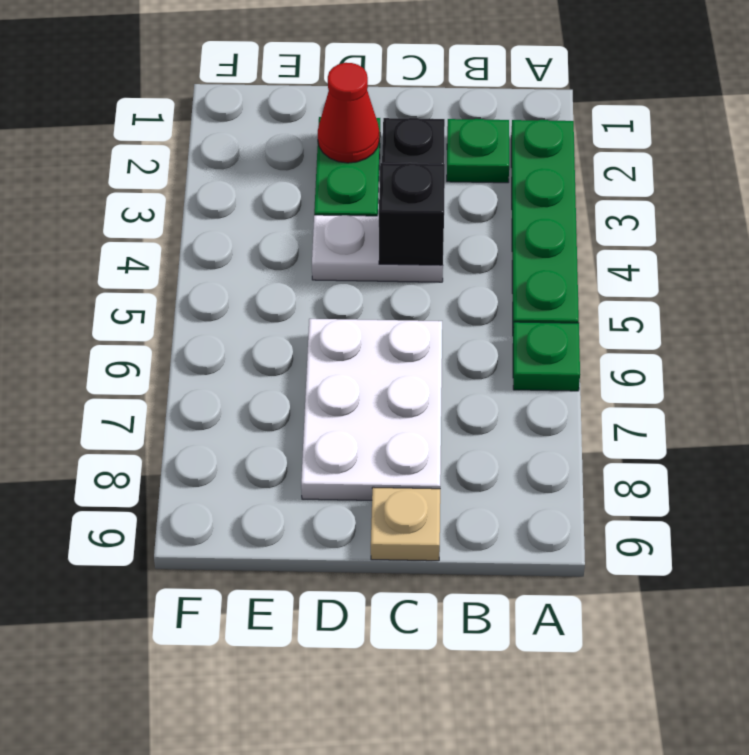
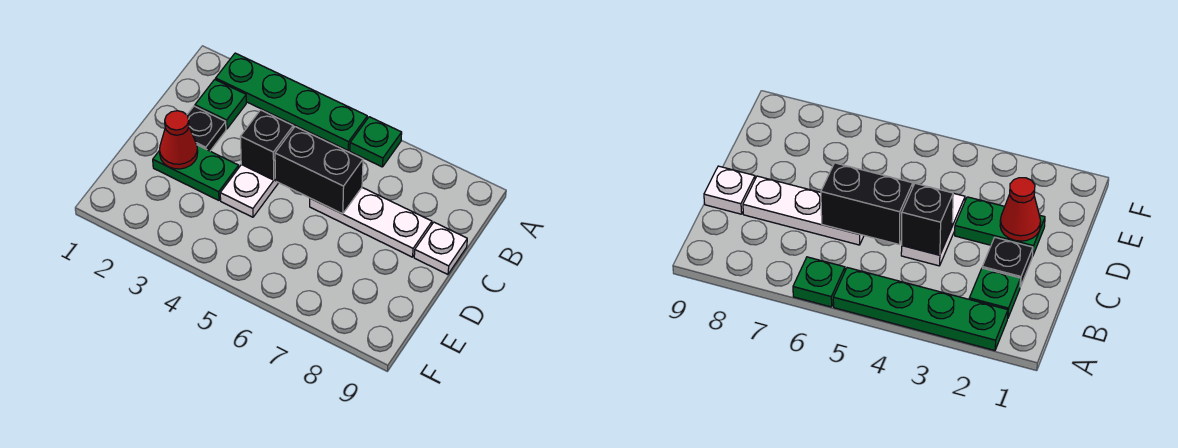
none -> black 1x2 brick [275,127,363,214]
white 2x3 plate [301,319,442,500] -> white 1x3 plate [310,188,432,257]
tan 1x1 plate [371,487,440,561] -> white 1x1 plate [414,222,467,274]

